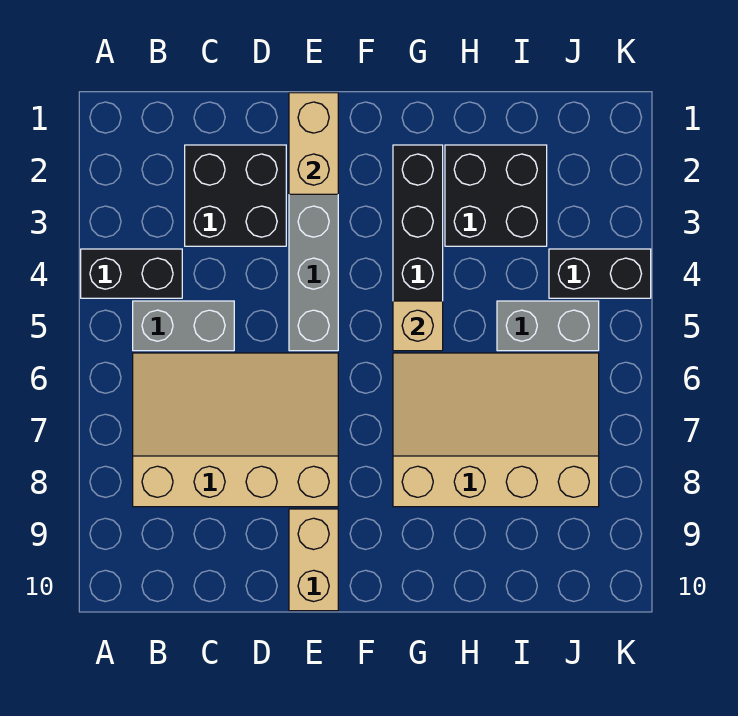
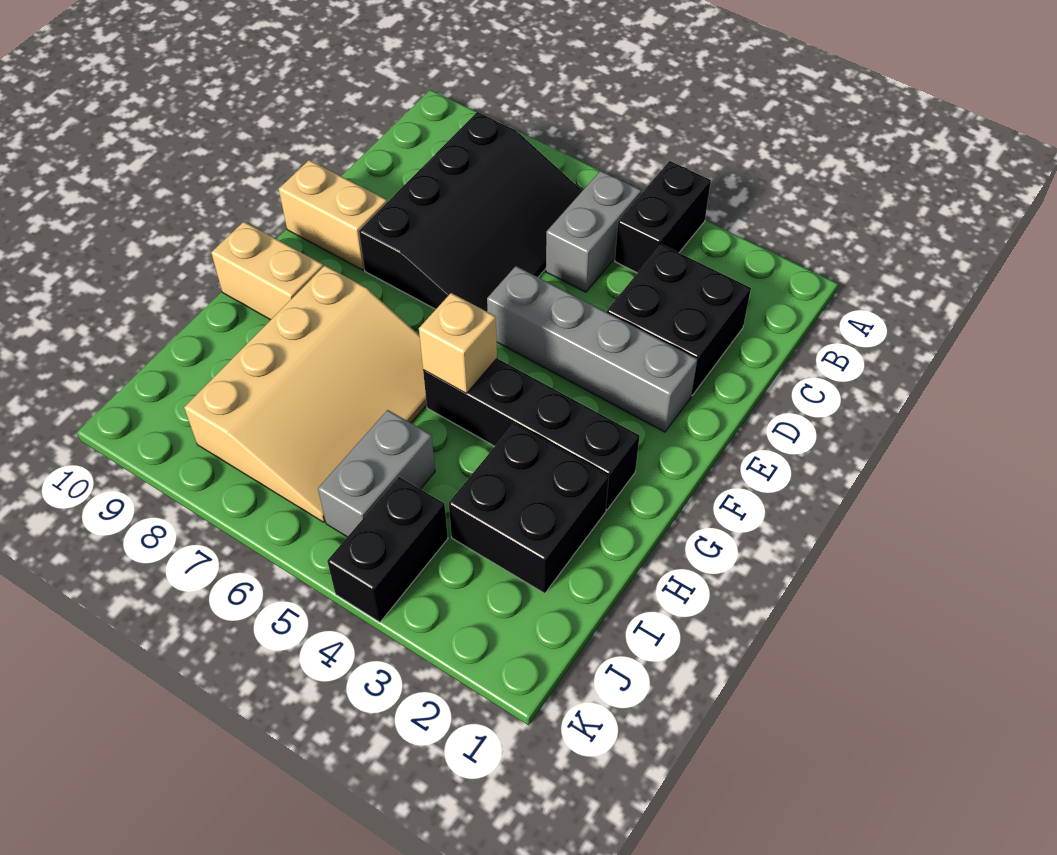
tan 3x4 slope [133,353,338,507] -> black 3x4 slope [359,112,582,311]
tan 1x2 brick [289,93,338,194] -> tan 1x2 brick moved to [211,222,323,320]

